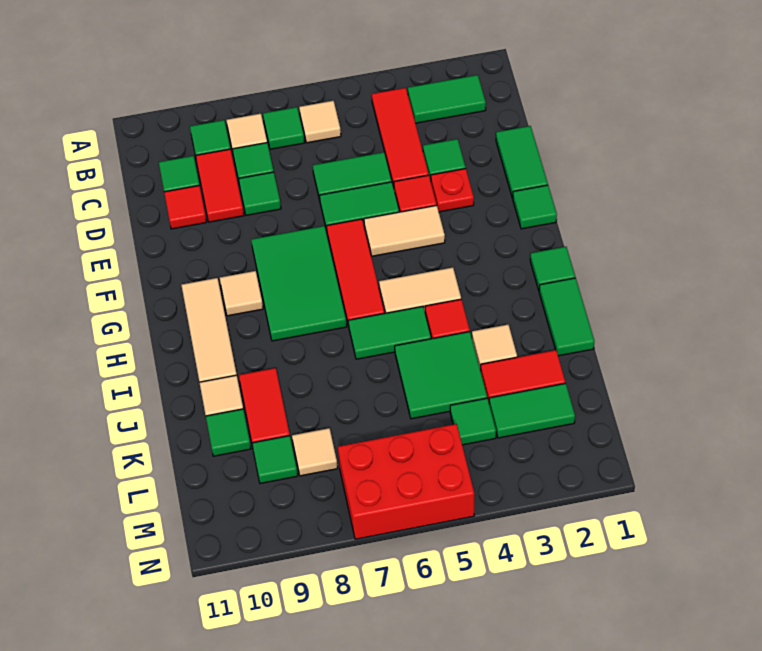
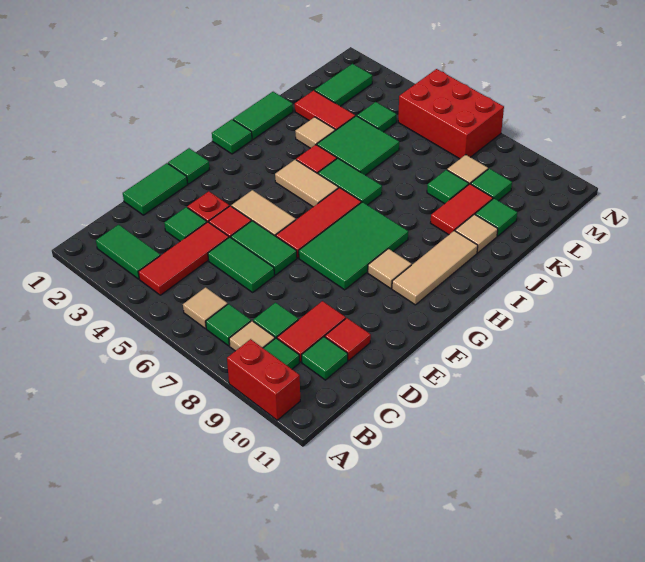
none -> red 1x2 brick [227,339,300,420]
green 1x1 tile [239,172,281,215] -> green 1x1 tile moved to [427,170,469,204]
green 1x2 tile [489,383,575,438] -> green 1x2 tile turned to [315,64,372,106]

